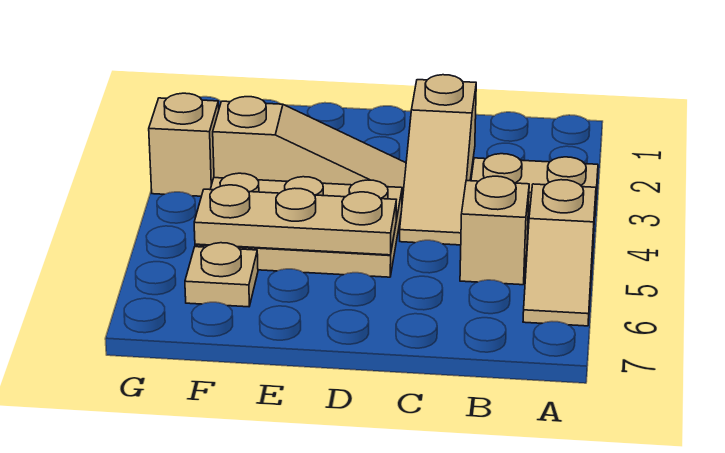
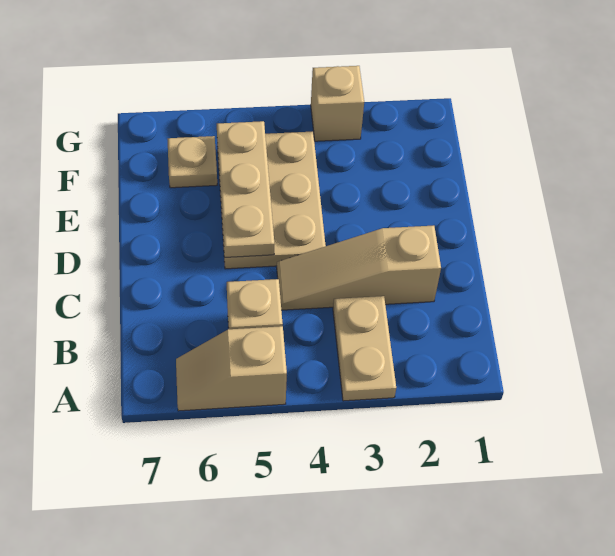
tan 1x3 slope [213,97,406,201] -> none

